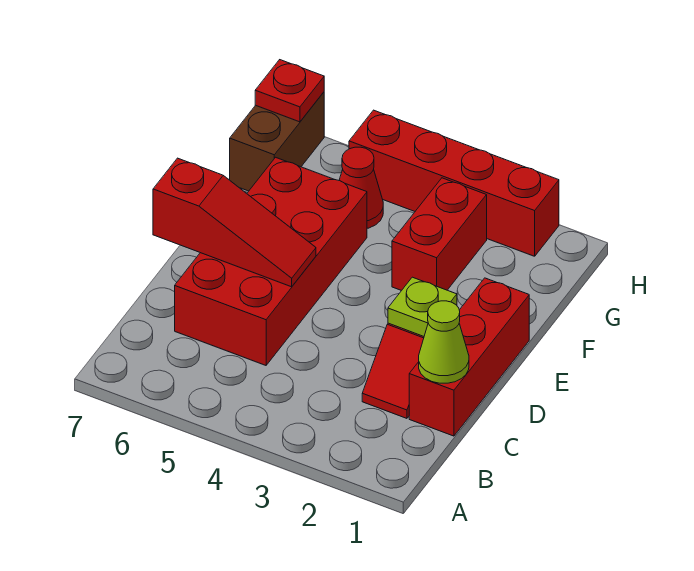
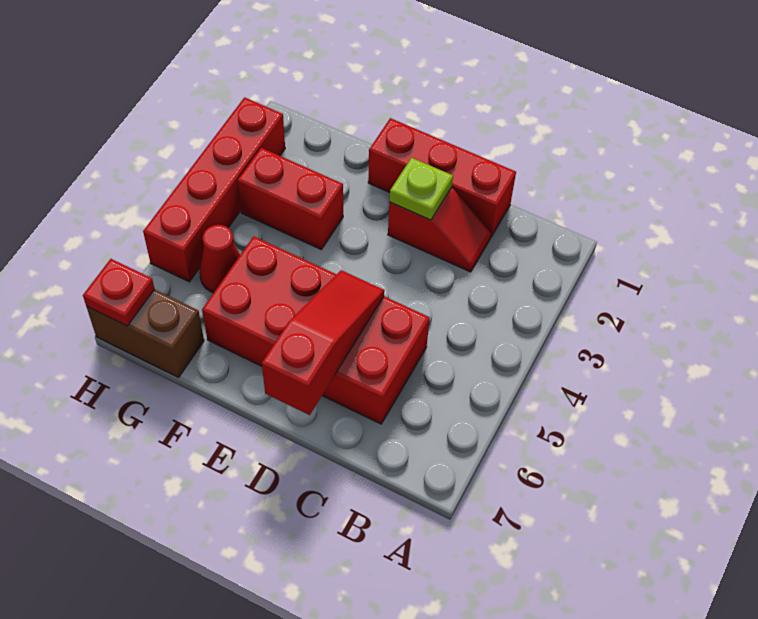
lime 1x1 cone [419,301,469,383] -> none

